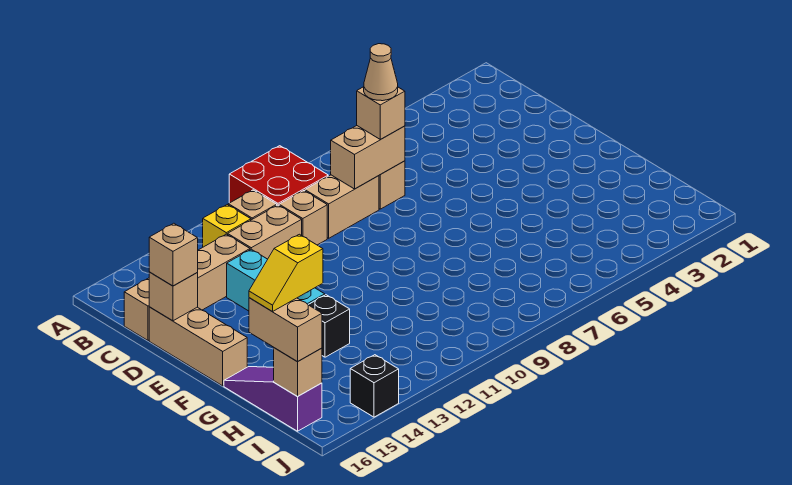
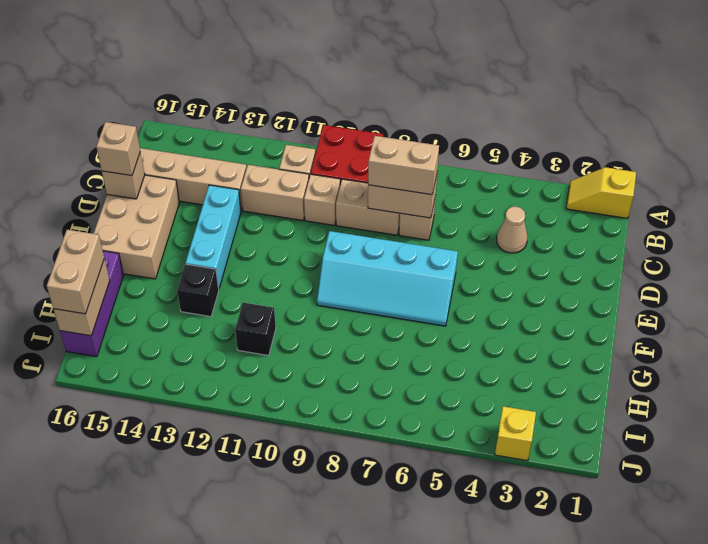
yellow 1x1 brick [203,205,251,247] -> yellow 1x1 brick moved to [495,406,536,461]
tan 1x1 brick [357,87,405,140] -> tan 1x2 brick [368,136,439,195]
tan 1x1 cone [364,44,398,101] -> tan 1x1 cone moved to [497,207,527,253]
tan 1x3 brick [149,307,247,386] -> tan 2x3 brick [93,175,180,279]
none -> cyan 2x4 slope [317,231,458,326]
purple 1x3 slope [224,367,322,431] -> purple 1x3 brick [60,251,124,357]
yellow 1x2 slope [249,234,323,312] -> yellow 1x2 slope moved to [566,167,636,218]
tan 1x1 brick [274,348,322,397] -> tan 1x2 brick [54,259,110,336]
black 1x1 brick [350,355,399,417] -> black 1x1 brick moved to [235,303,276,356]

